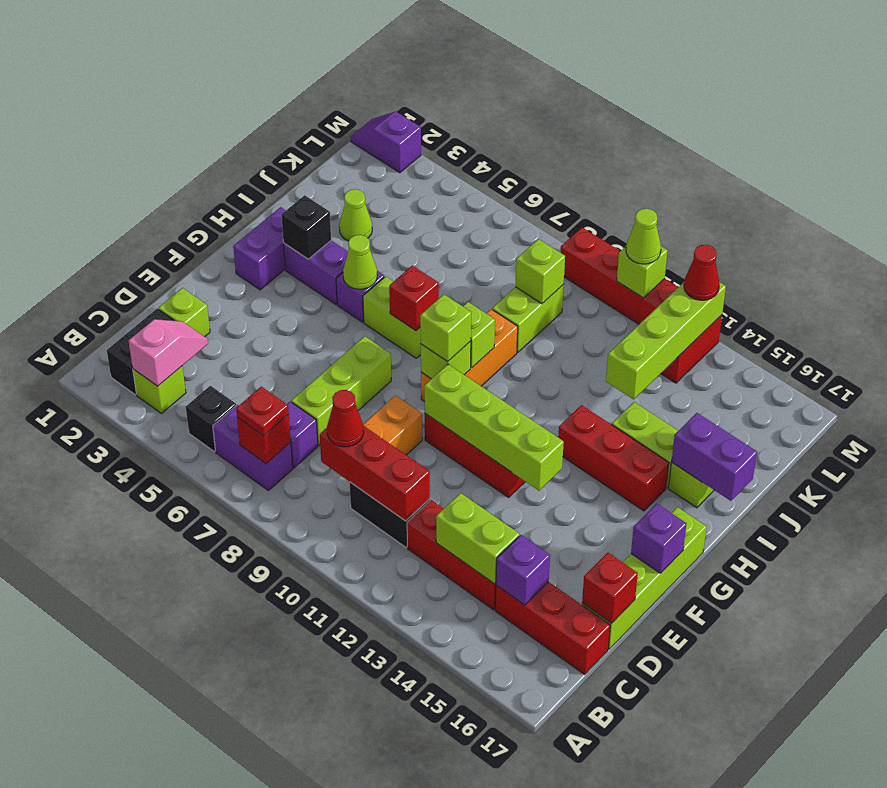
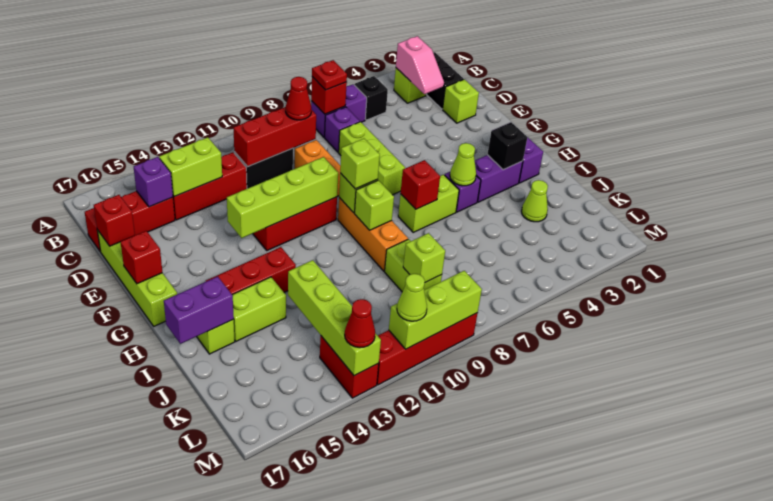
purple 1x1 brick [631,504,686,573] -> red 1x1 brick [121,231,162,284]
purple 1x2 slope [350,112,421,173] -> none
lime 1x1 brick [617,246,668,298] -> lime 1x3 brick [389,271,482,349]

